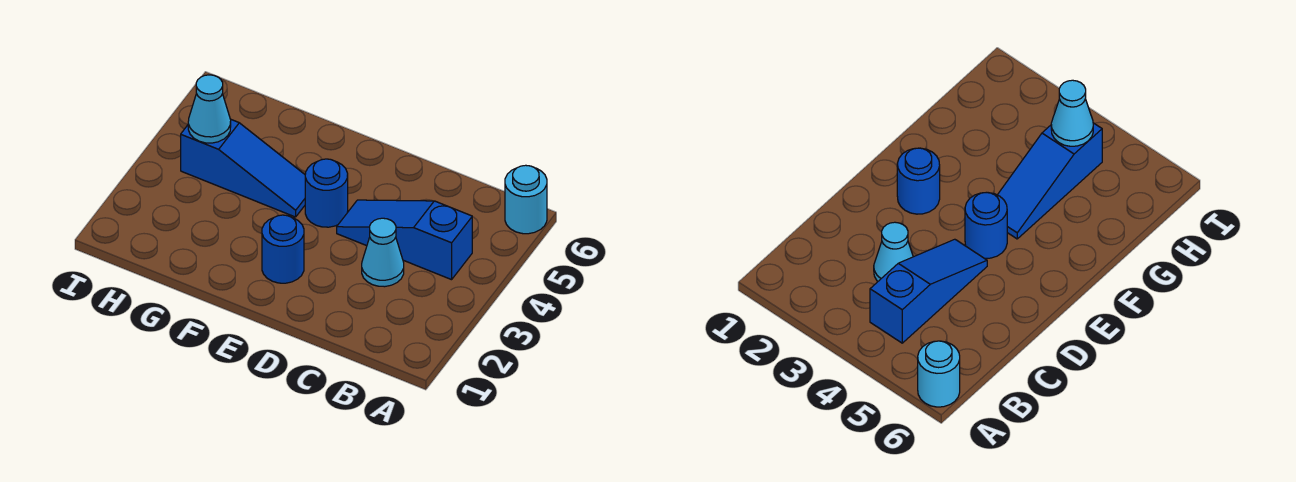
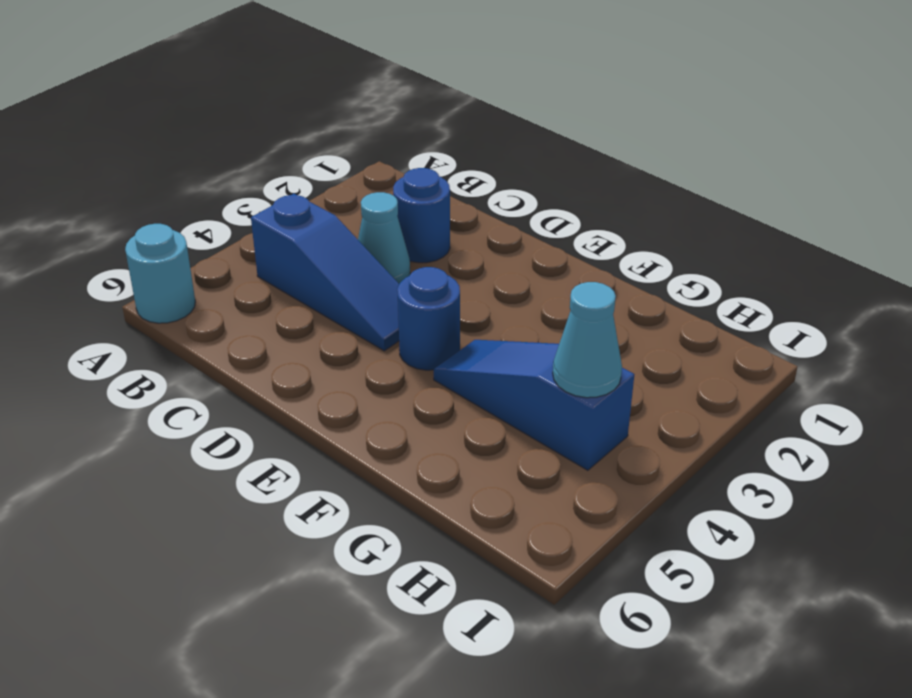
blue 1x1 round brick [262,215,304,283] -> blue 1x1 round brick moved to [393,168,450,263]

